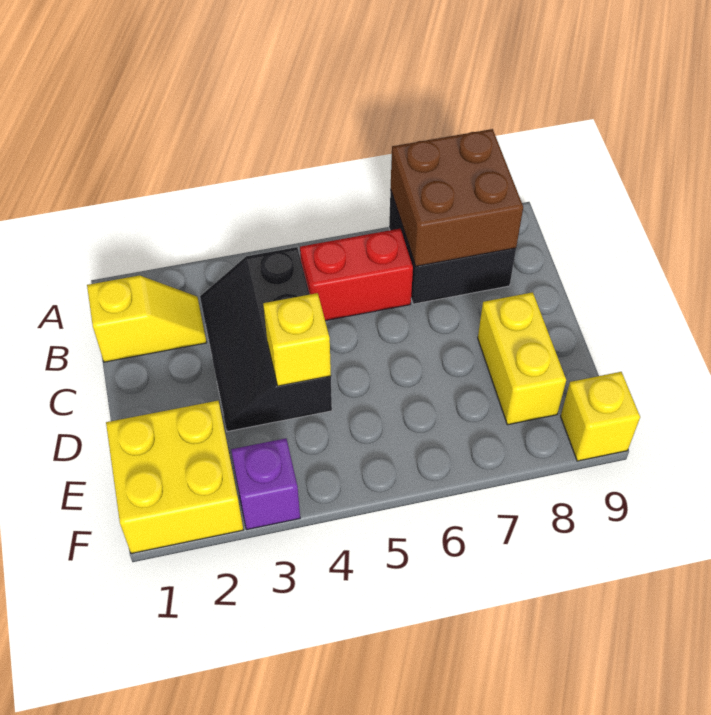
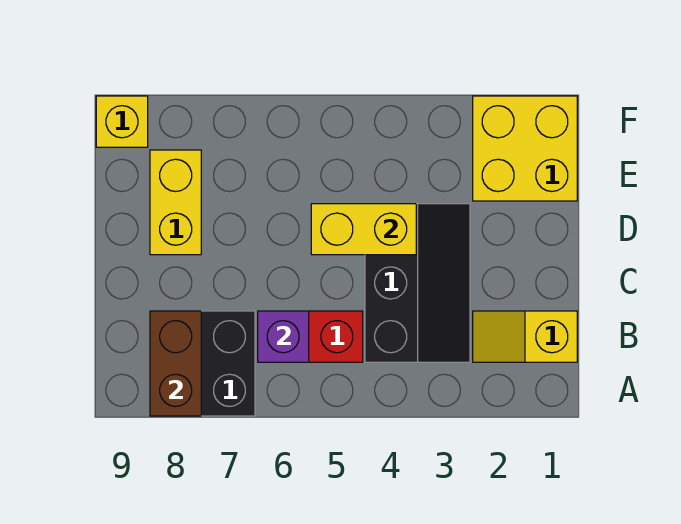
brown 2x2 brick [391,129,523,266] -> brown 1x2 brick [150,311,201,416]
yellow 1x1 brick [263,293,331,386] -> yellow 1x2 brick [311,204,416,255]
purple 1x1 brick [231,438,300,530] -> purple 1x1 brick moved to [258,311,309,362]

